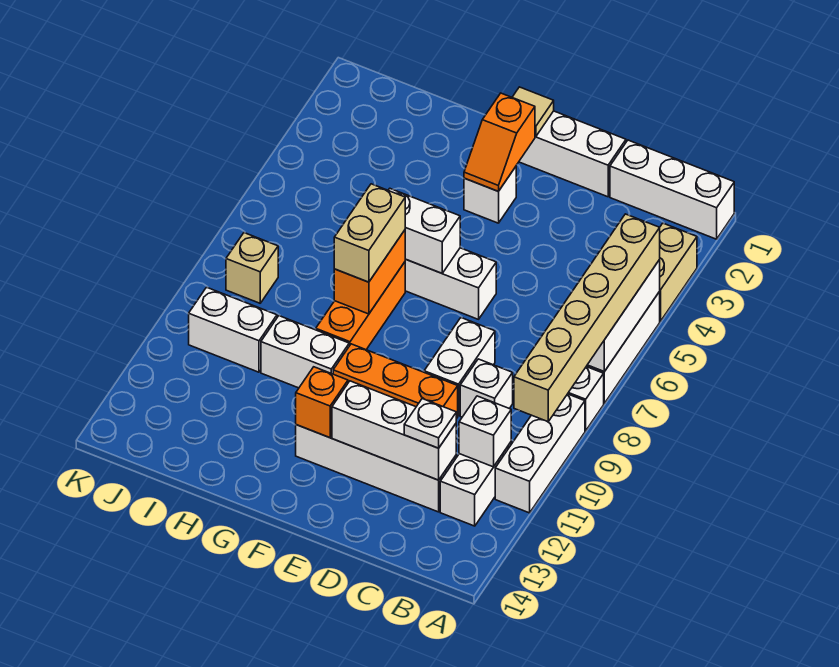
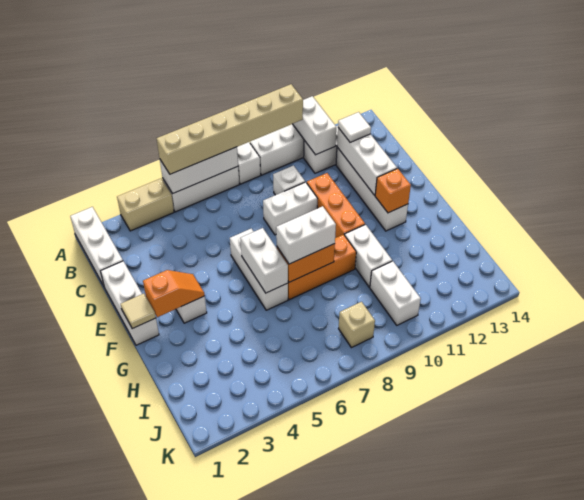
white 1x1 brick [459,396,511,467] -> white 1x2 brick [293,96,336,155]
white 1x1 plate [404,399,456,448] -> white 1x1 tile [338,112,371,142]
tan 1x2 brick [334,184,405,282] -> white 1x2 brick [276,206,336,264]

